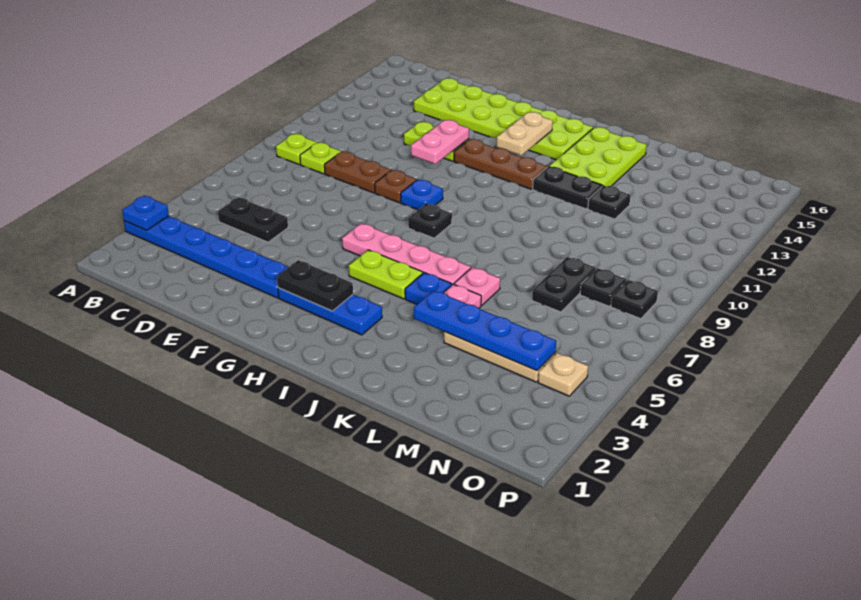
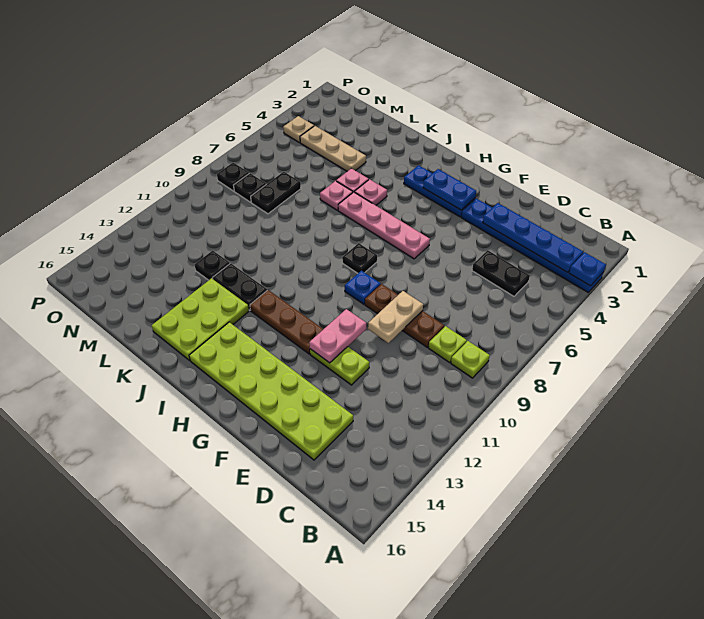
black 1x2 plate [277,260,353,311] -> blue 1x2 plate [423,169,476,210]
lime 1x2 plate [349,250,423,299] -> none
tan 1x2 plate [497,112,553,155] -> tan 1x2 plate moved to [368,291,423,343]
blue 1x1 plate [405,273,452,304] -> pink 1x1 plate [355,179,387,205]
blue 1x4 plate [414,290,556,370] -> blue 1x4 plate moved to [483,203,583,272]

